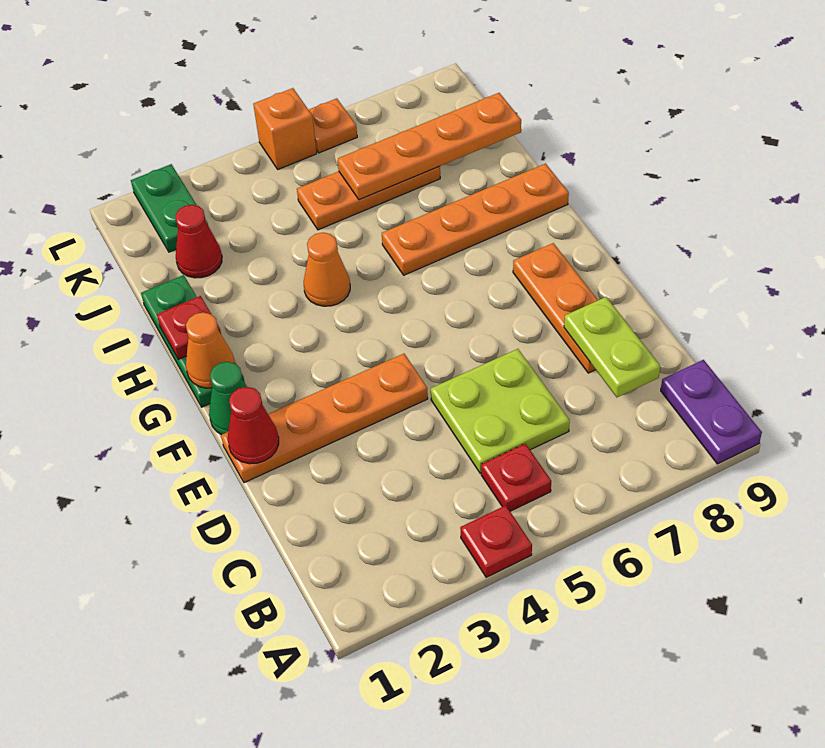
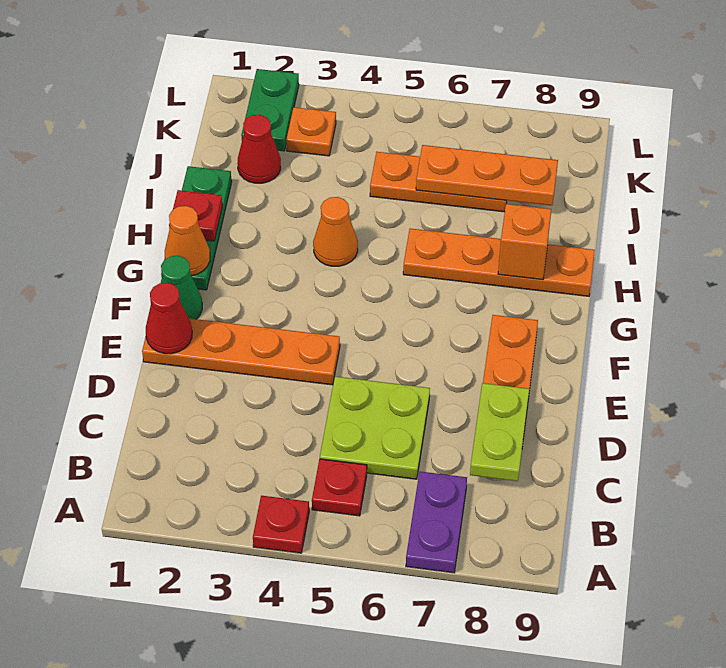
purple 1x2 plate [661,360,762,464] -> purple 1x2 plate moved to [406,472,467,573]
orange 1x4 plate [338,93,521,200] -> orange 1x3 plate [416,145,558,206]
orange 1x1 brick [253,88,317,169] -> orange 1x1 brick moved to [498,204,551,280]
orange 1x1 plate [309,98,357,153] -> orange 1x1 plate moved to [286,107,336,156]

